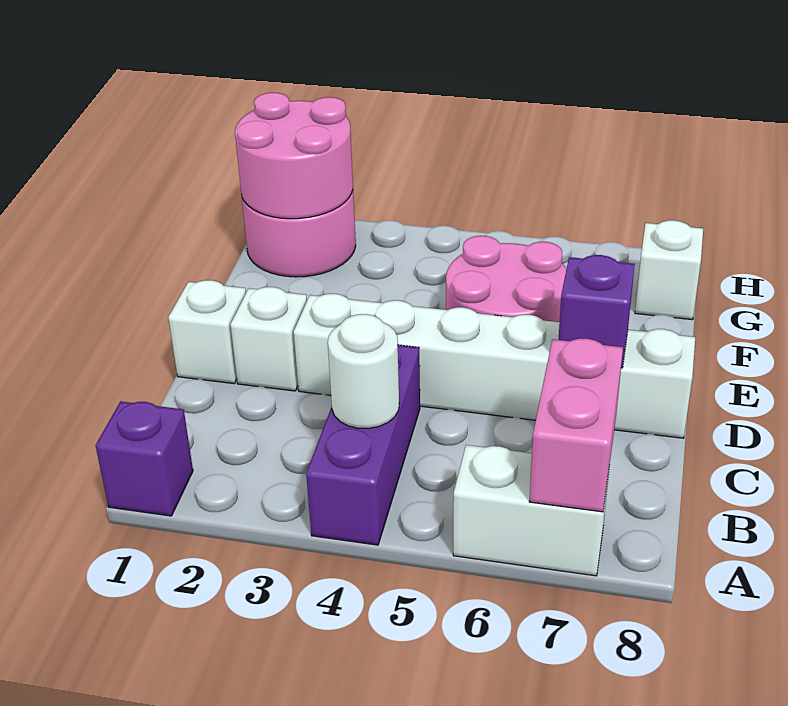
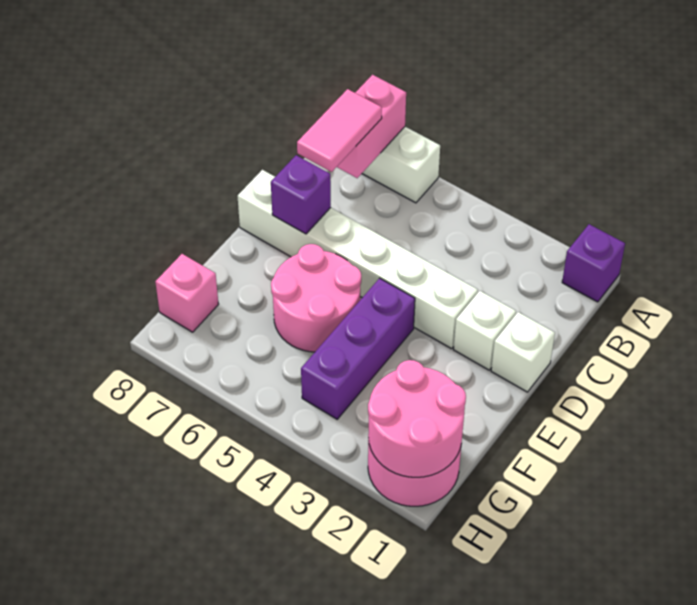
purple 1x3 brick [306,345,420,545] -> purple 1x3 brick moved to [301,278,415,419]
white 1x1 round brick [328,314,399,428] -> none
none -> pink 1x2 tile [297,89,382,172]
white 1x1 brick [635,220,703,320] -> pink 1x1 brick [155,254,219,332]

